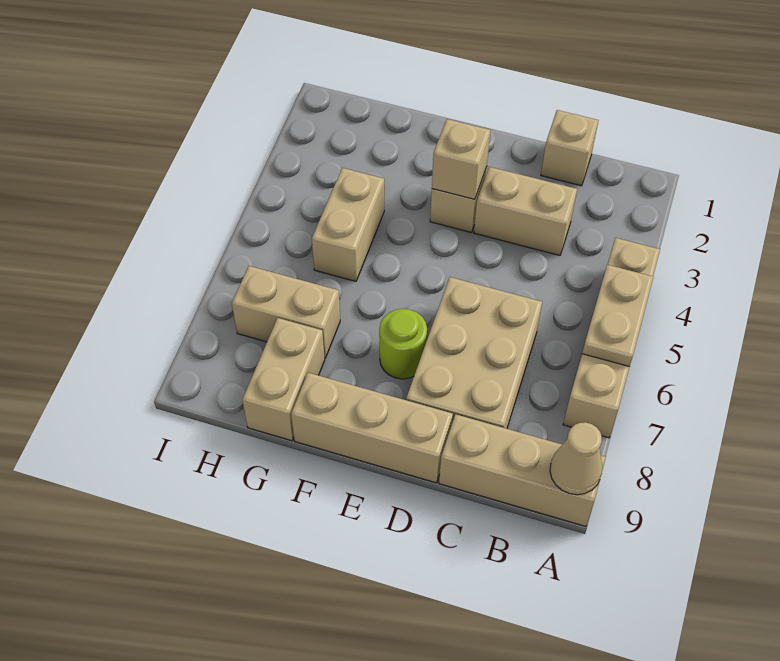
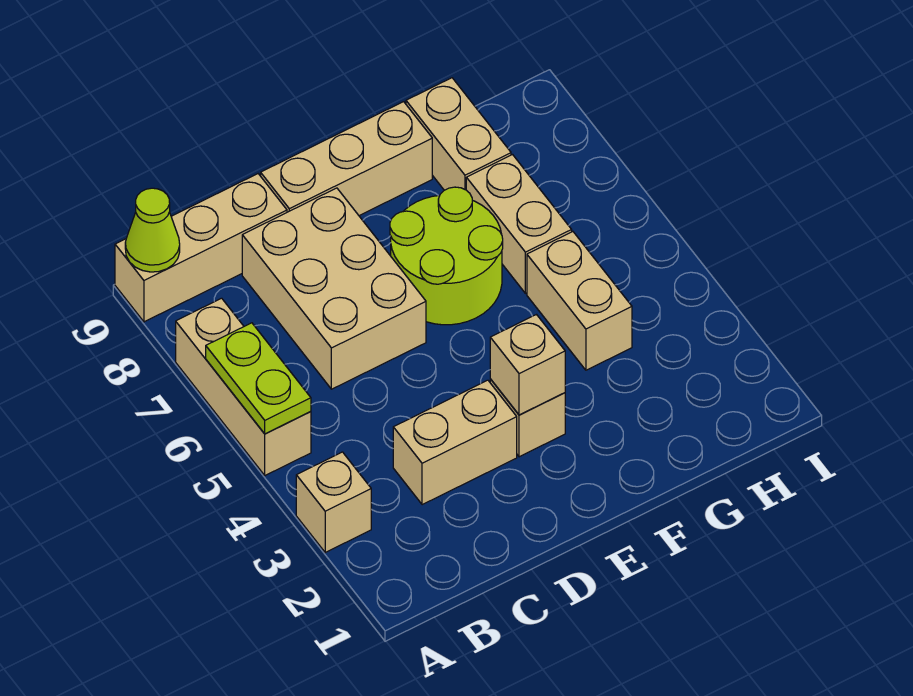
tan 1x4 brick [563,238,660,438] -> tan 1x3 brick [176,298,311,475]
tan 1x2 plate [582,265,653,367] -> lime 1x2 plate [206,323,311,434]
tan 1x1 cone [550,422,602,495] -> lime 1x1 cone [125,188,180,272]
tan 1x1 brick [541,110,599,186] -> tan 1x1 brick moved to [296,452,371,552]
lime 1x1 round brick [379,309,427,379] -> lime 2x2 round brick [390,187,503,325]
tan 1x2 brick [232,266,340,358] -> tan 1x2 brick turned to [466,155,572,293]

